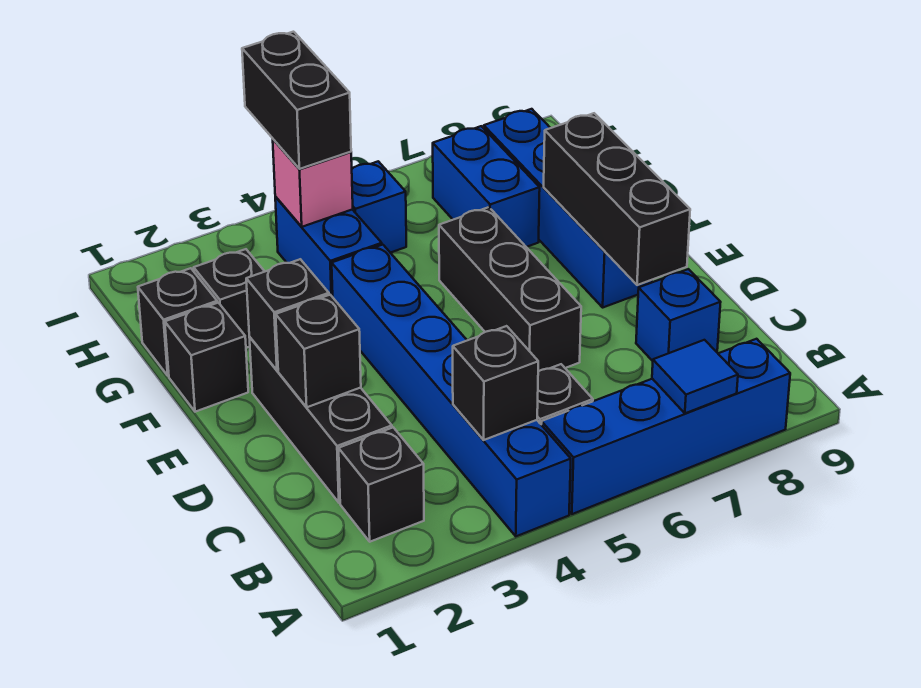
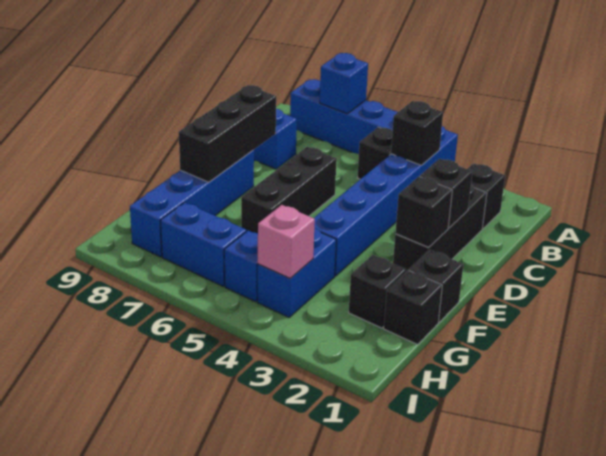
blue 1x1 tile [652,340,738,413] -> blue 1x1 brick [320,53,368,114]
blue 1x2 brick [433,126,540,247] -> blue 1x2 brick turned to [161,202,246,286]
black 1x2 brick [242,32,351,169] -> none

